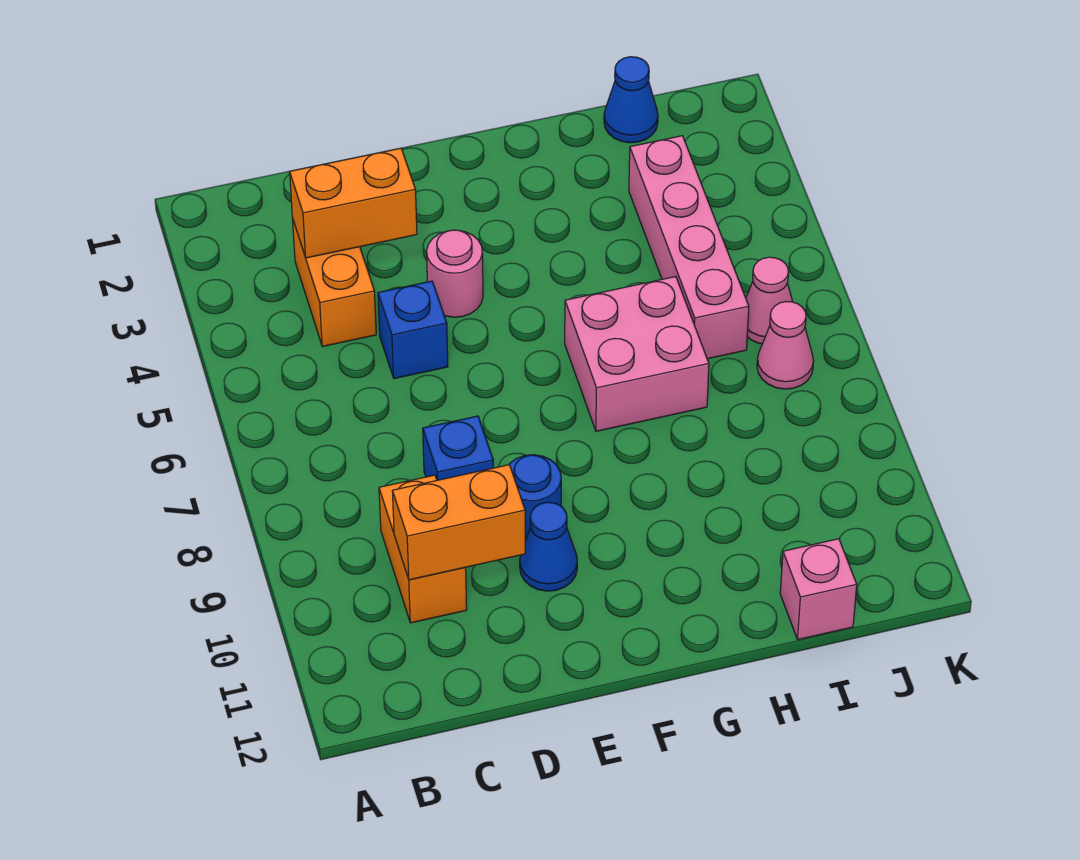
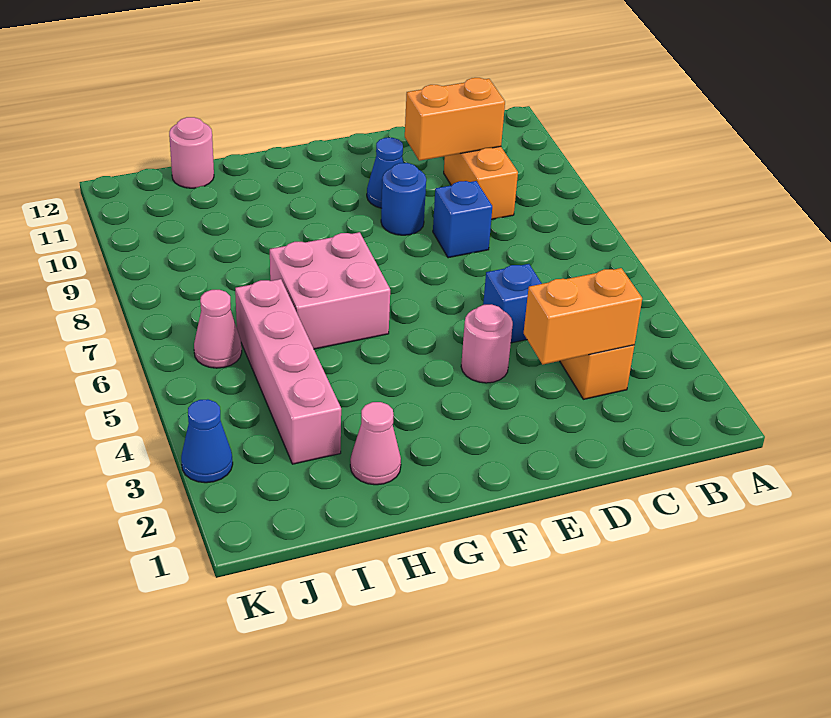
blue 1x1 cone [604,57,658,143] -> blue 1x1 cone moved to [181,399,233,483]
pink 1x1 brick [780,539,857,640] -> pink 1x1 round brick [169,117,214,188]
pink 1x1 cone [757,302,814,389] -> pink 1x1 cone moved to [350,402,401,485]

